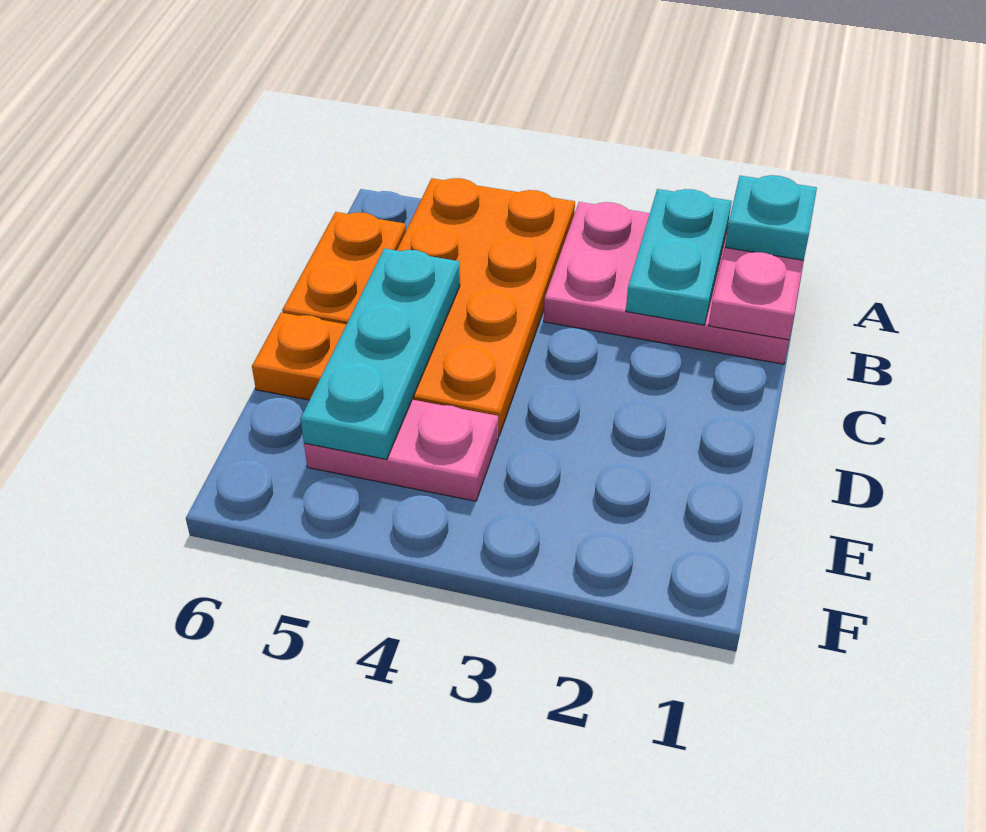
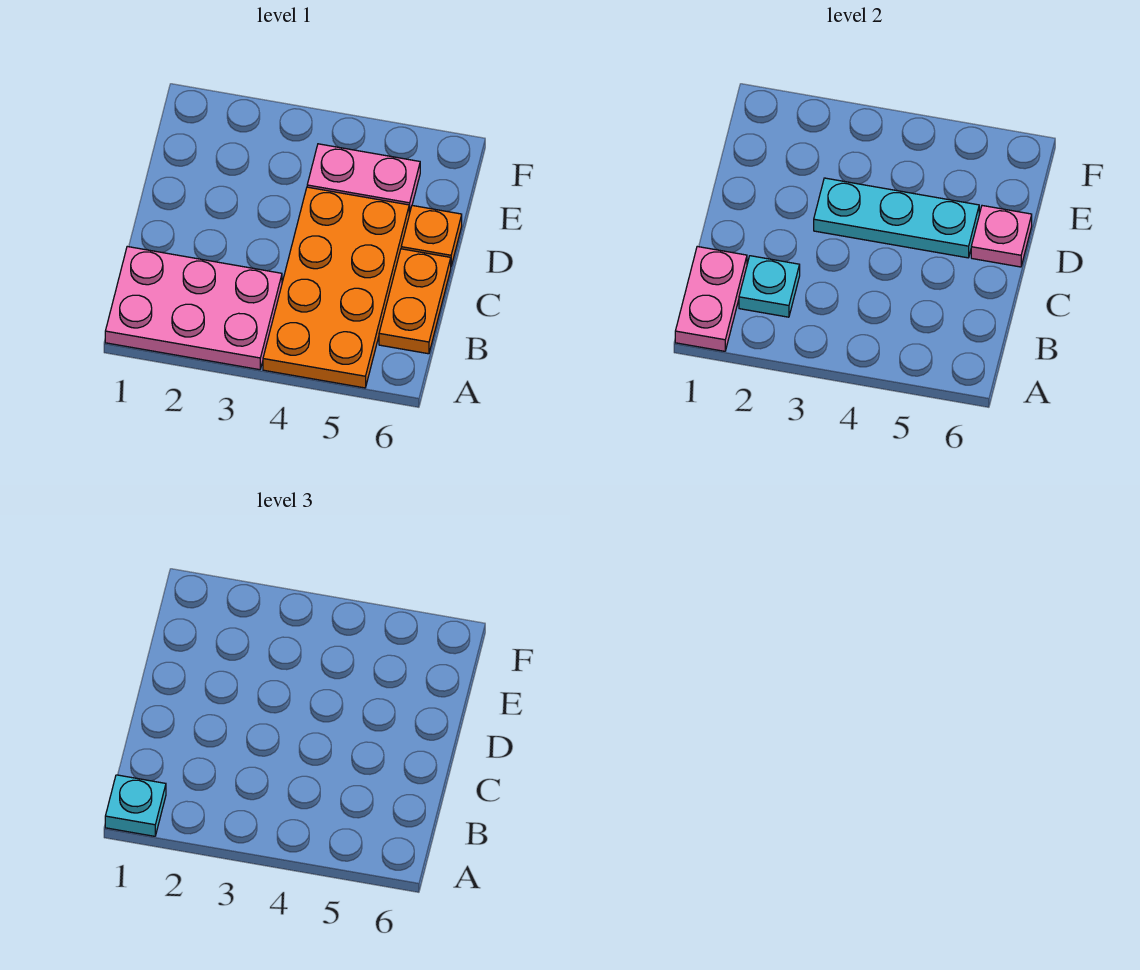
cyan 1x2 plate [626,189,732,325] -> cyan 1x1 plate [739,256,800,317]
cyan 1x3 plate [301,248,460,459] -> cyan 1x3 plate turned to [814,178,979,258]
none -> pink 1x1 plate [971,206,1032,267]

